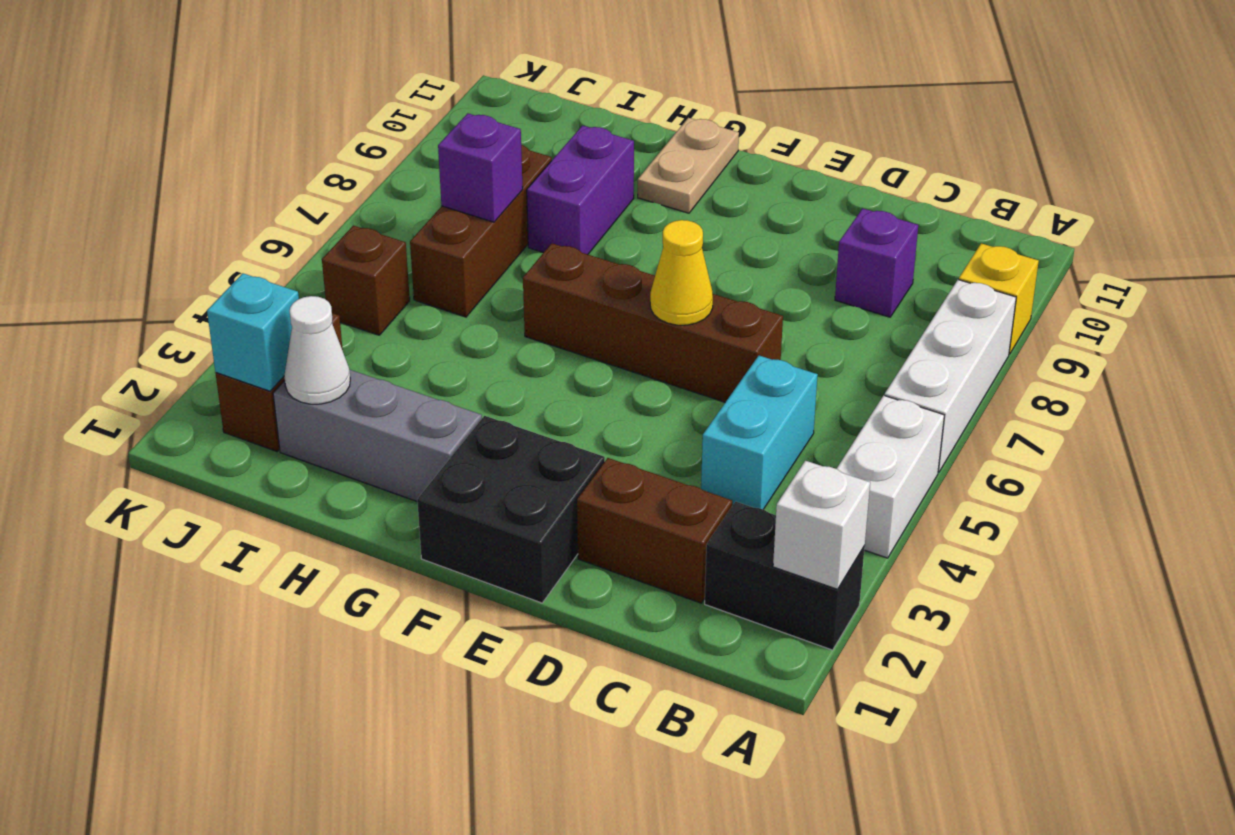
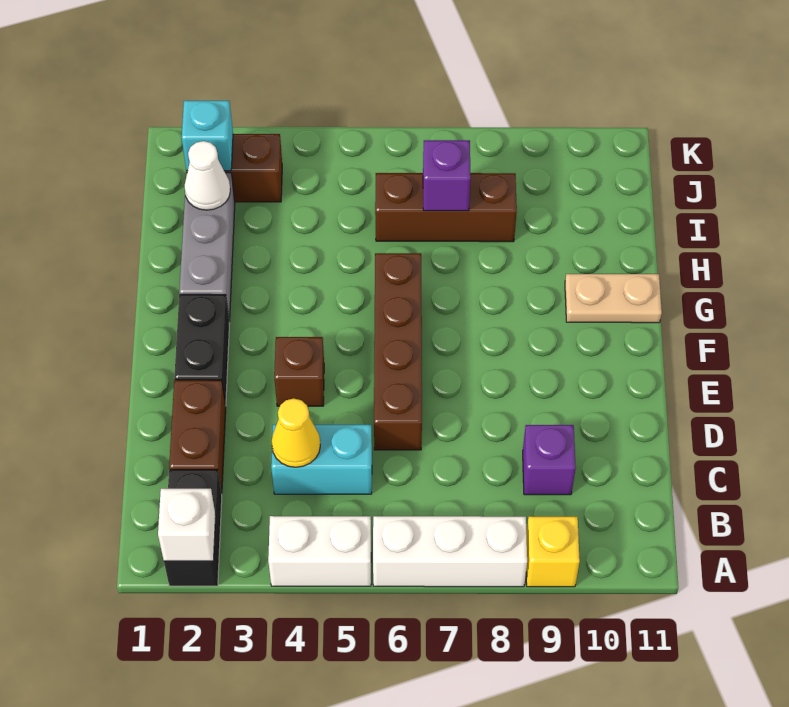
black 2x2 brick [417,416,605,603] -> black 1x2 brick [174,294,229,406]
yellow 1x1 cone [650,220,713,325] -> yellow 1x1 cone moved to [272,399,320,467]
purple 1x2 brick [527,126,634,254] -> none
brown 1x1 brick [322,226,410,335] -> brown 1x1 brick moved to [274,337,324,406]

